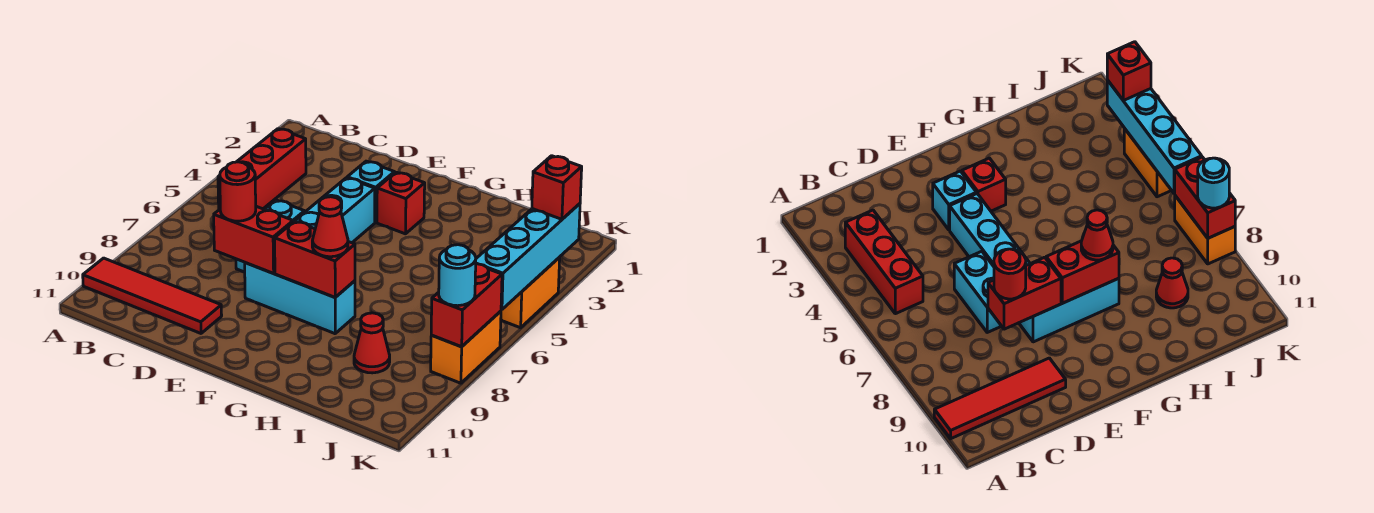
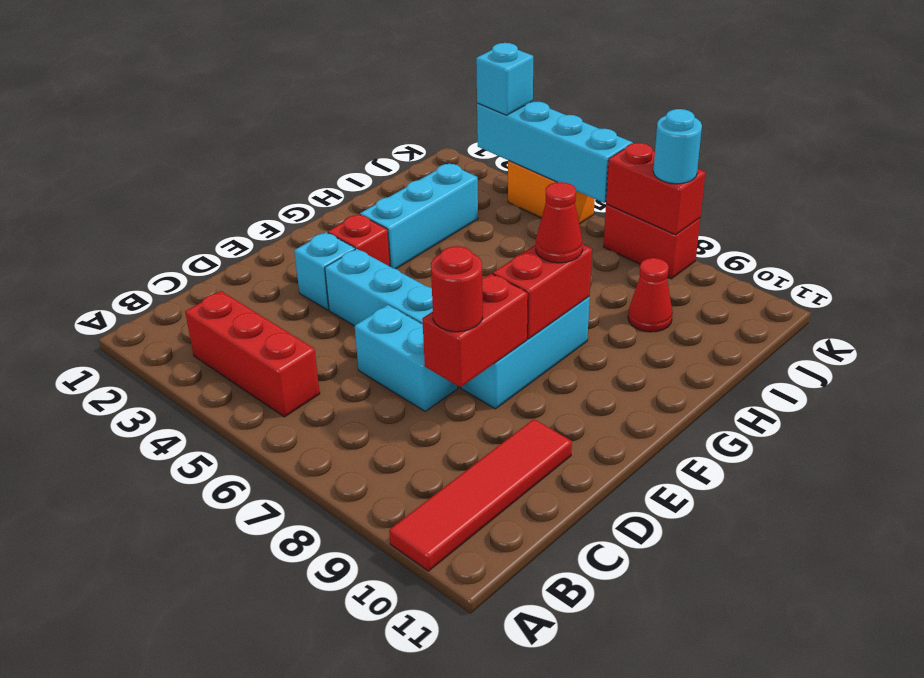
none -> cyan 1x3 brick [360,164,478,269]
red 1x1 brick [532,156,582,219] -> cyan 1x1 brick [476,43,533,115]
orange 1x2 brick [431,311,501,383] -> red 1x2 brick [604,204,700,279]

